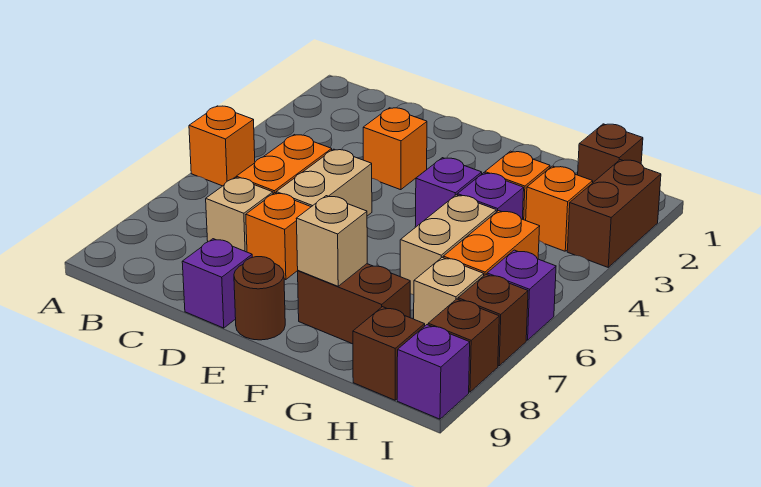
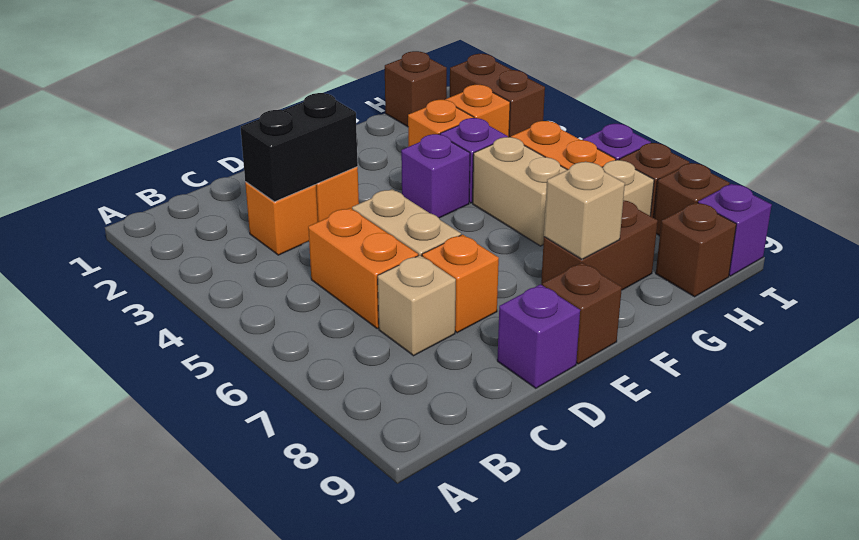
orange 1x1 brick [189,106,255,186] -> orange 1x1 brick moved to [245,182,318,255]
none -> black 1x2 brick [241,93,358,202]
brown 1x1 round brick [234,257,285,340] -> brown 1x1 brick [542,263,622,364]

